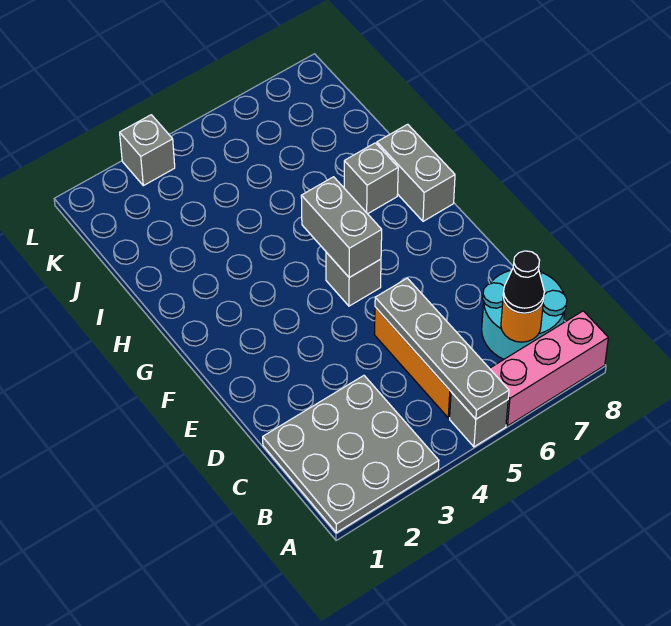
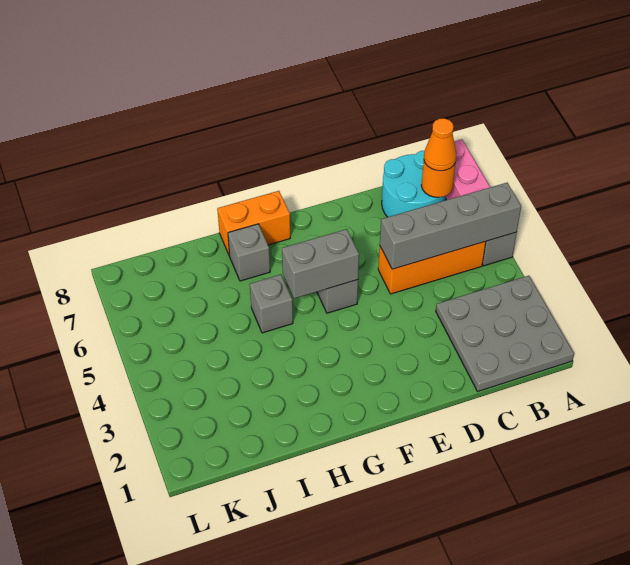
grey 1x4 plate [375,278,509,419] -> grey 1x4 brick [380,183,521,269]
black 1x1 cone [503,251,544,313] -> orange 1x1 cone [424,118,457,171]
grey 1x2 brick [377,124,455,221] -> orange 1x2 brick [217,191,290,256]
grey 1x1 brick [120,115,175,186] -> grey 1x1 brick moved to [250,275,293,333]

